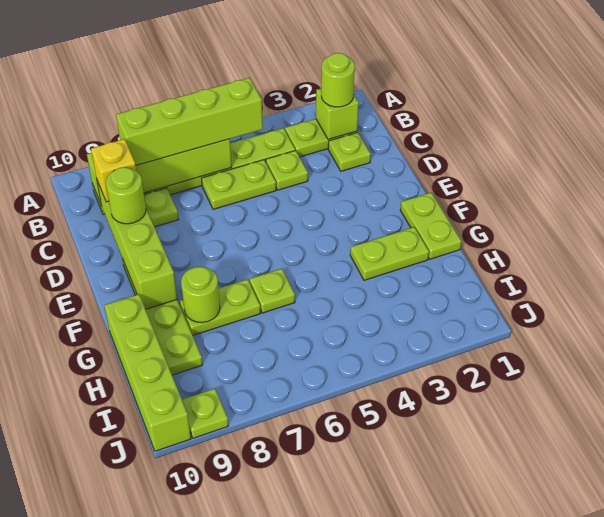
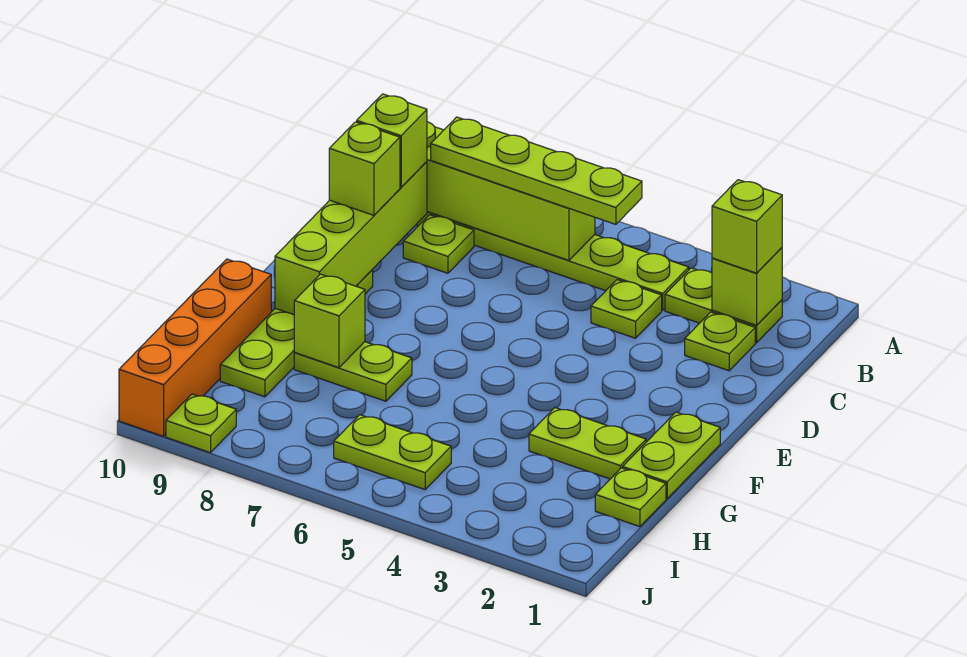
lime 1x1 round brick [321,53,355,107] -> lime 1x1 brick [712,180,782,273]
lime 1x4 brick [116,78,263,165] -> lime 1x4 plate [431,117,642,224]
lime 1x2 plate [202,160,276,209] -> lime 1x2 plate moved to [334,415,451,490]
yellow 1x1 brick [91,139,136,202] -> lime 1x1 brick [357,94,427,187]
lime 1x1 round brick [106,167,146,224] -> lime 1x1 brick [329,122,400,215]
lime 1x1 plate [250,269,295,313] -> lime 1x1 plate moved to [595,468,666,527]
lime 1x1 round brick [181,267,220,323] -> lime 1x1 brick [294,274,365,368]
lime 1x4 brick [104,294,191,451] -> orange 1x4 brick [119,259,271,436]

